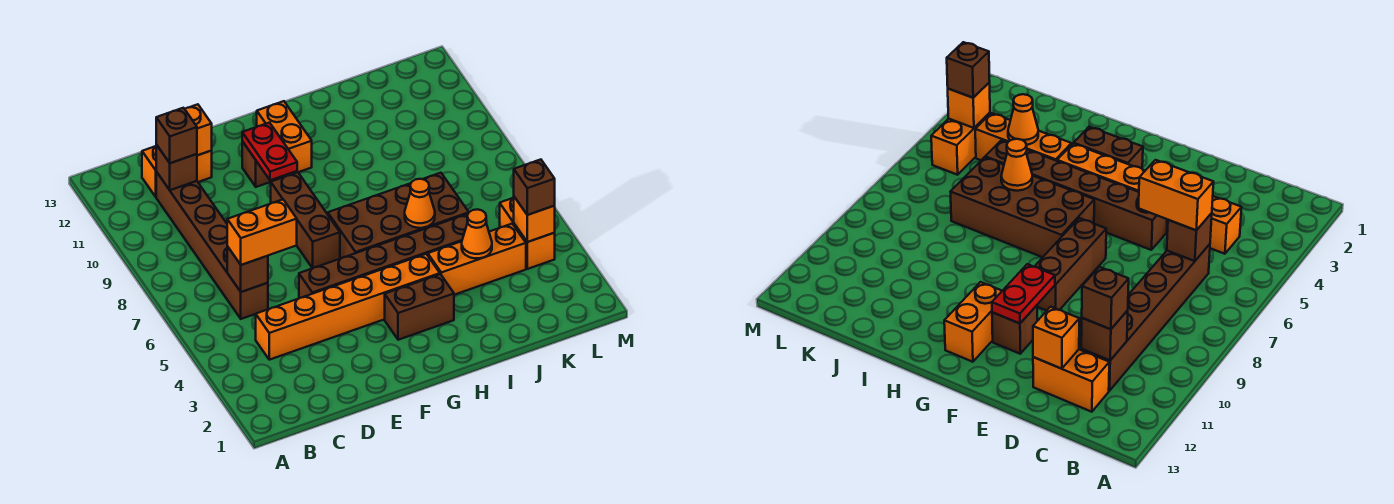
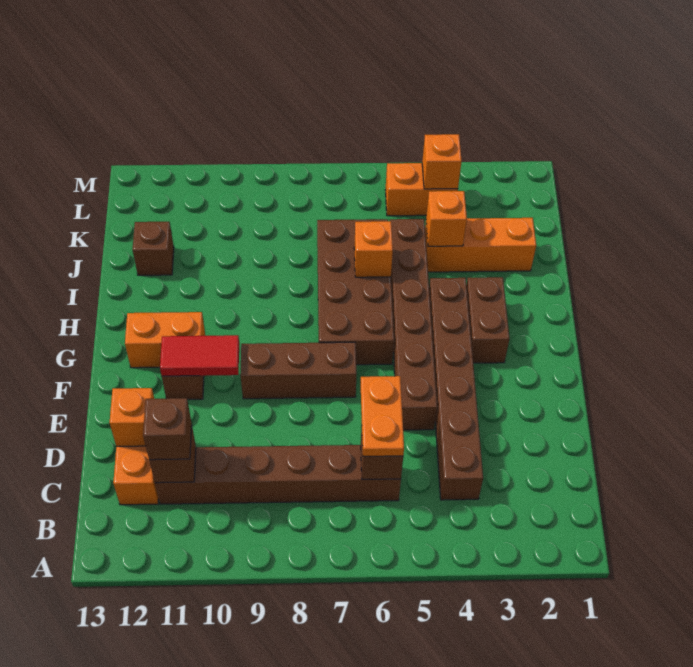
orange 1x6 brick [256,254,440,360] -> brown 1x6 brick [429,278,483,500]
orange 1x2 brick [227,200,297,265] -> orange 1x2 plate [361,376,404,456]
red 1x2 plate [242,123,297,180] -> red 1x2 tile [160,335,239,376]
orange 1x3 brick [428,224,526,295] -> orange 1x3 brick turned to [425,218,536,272]
orange 1x1 cone [405,179,435,228] -> orange 1x1 brick [354,221,393,277]
orange 1x1 cone [462,209,492,258] -> orange 1x1 brick [426,191,467,246]
brown 1x1 brick [514,160,555,215] -> brown 1x1 brick moved to [132,222,174,275]

